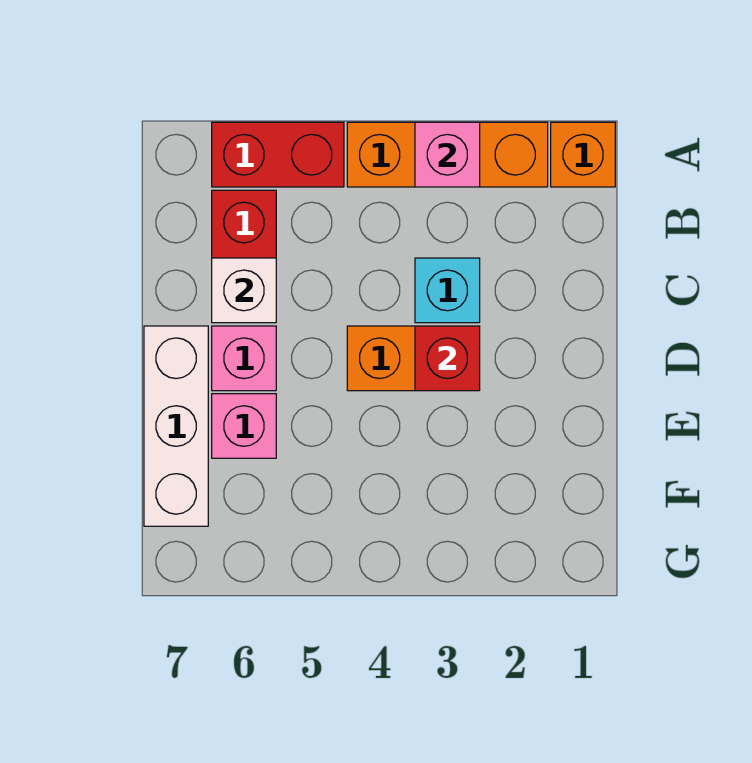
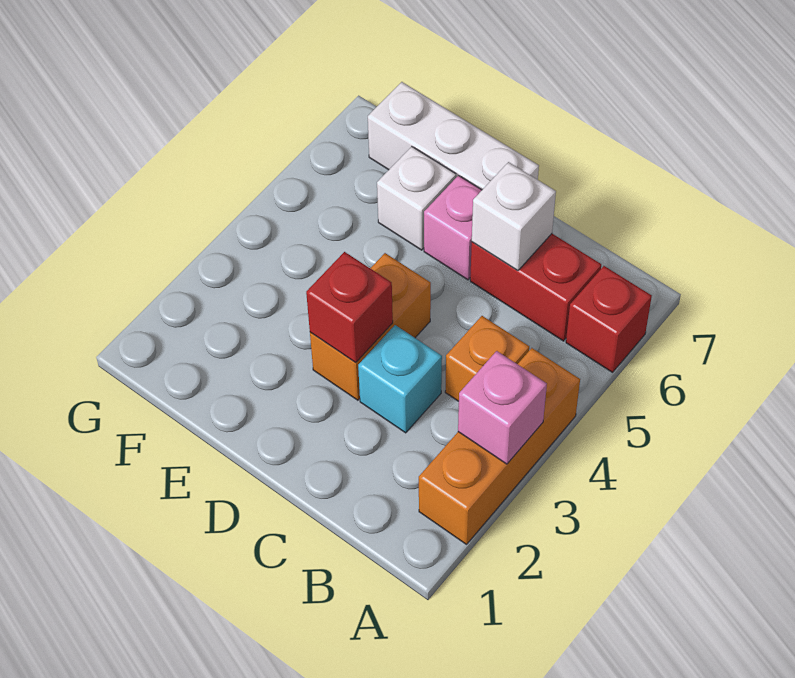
orange 1x1 brick [551,122,615,187] -> orange 1x1 brick moved to [445,316,529,401]
red 1x2 brick [212,122,344,187] -> red 1x1 brick [566,266,652,372]
pink 1x1 brick [212,394,276,458] -> white 1x1 brick [377,147,456,250]

